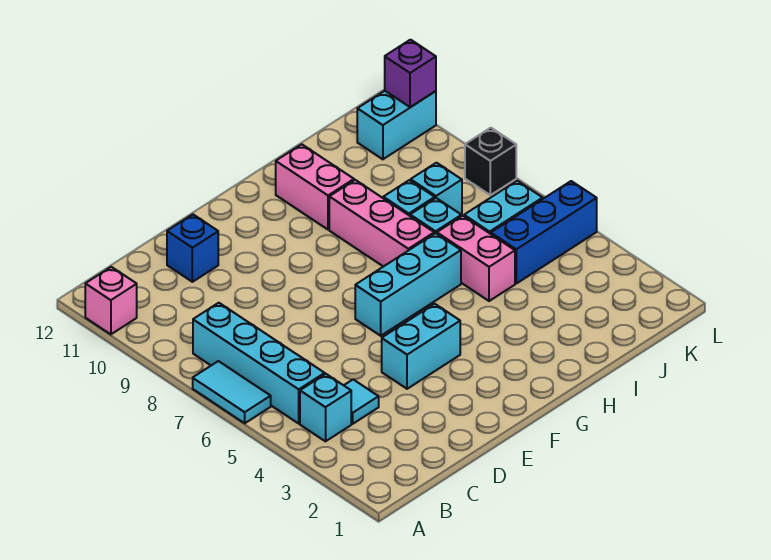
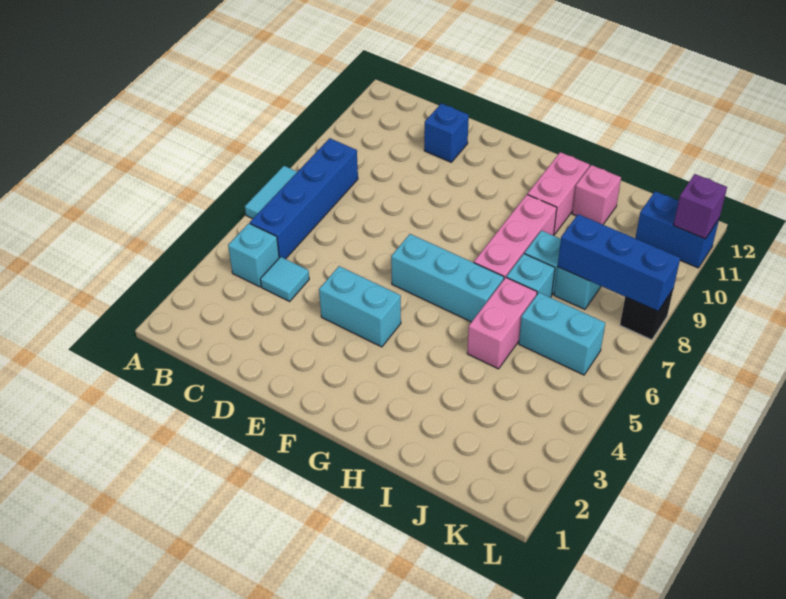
pink 1x1 brick [85,267,137,334] -> pink 1x1 brick moved to [572,165,621,224]
cyan 1x4 brick [193,303,325,423] -> blue 1x4 brick [250,138,358,259]
blue 1x3 brick [491,181,597,283] -> blue 1x3 brick moved to [558,214,680,311]
cyan 1x2 brick [357,91,436,159] -> blue 1x2 brick [635,191,719,268]

